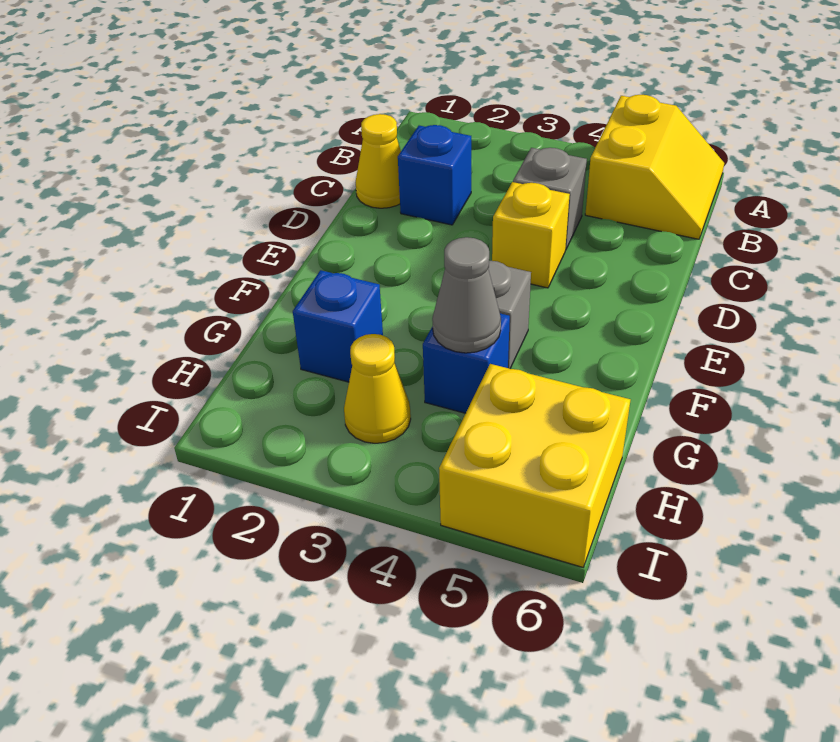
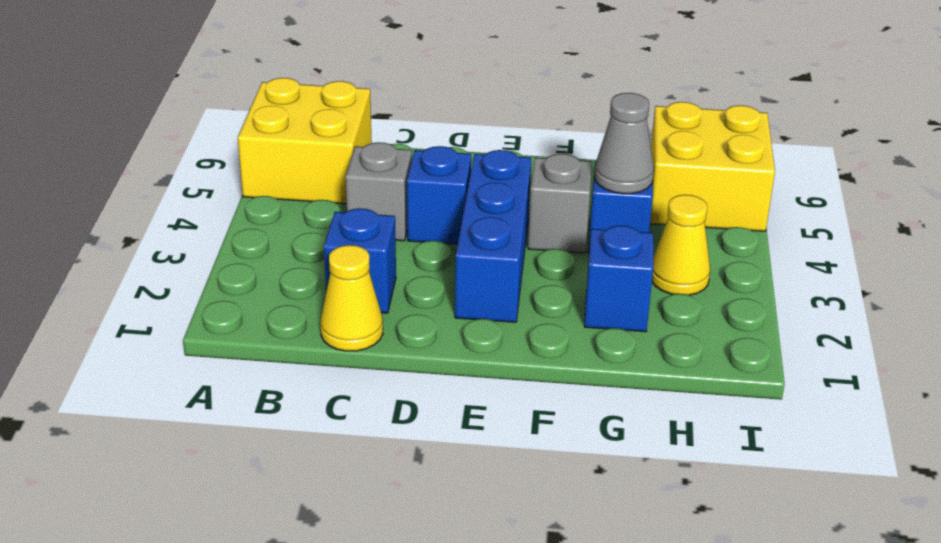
yellow 2x2 slope [585,95,724,239] -> yellow 2x2 brick [238,78,372,204]
yellow 1x1 brick [492,182,570,288] -> blue 1x1 brick [407,146,471,244]
none -> blue 1x3 brick [455,150,531,322]

